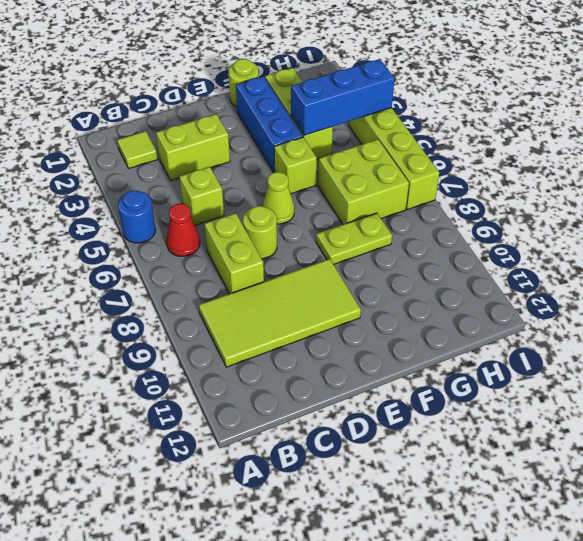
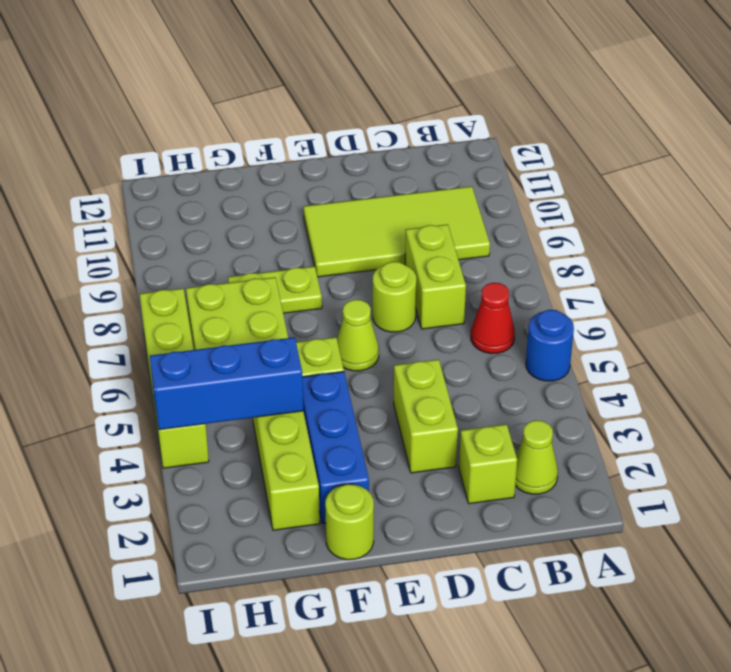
lime 1x1 tile [117,131,158,168] -> lime 1x1 cone [515,420,558,494]
lime 1x2 brick [156,114,230,181] -> lime 1x2 brick turned to [394,359,458,473]
lime 1x1 brick [179,167,224,225] -> lime 1x1 brick moved to [459,424,517,504]

